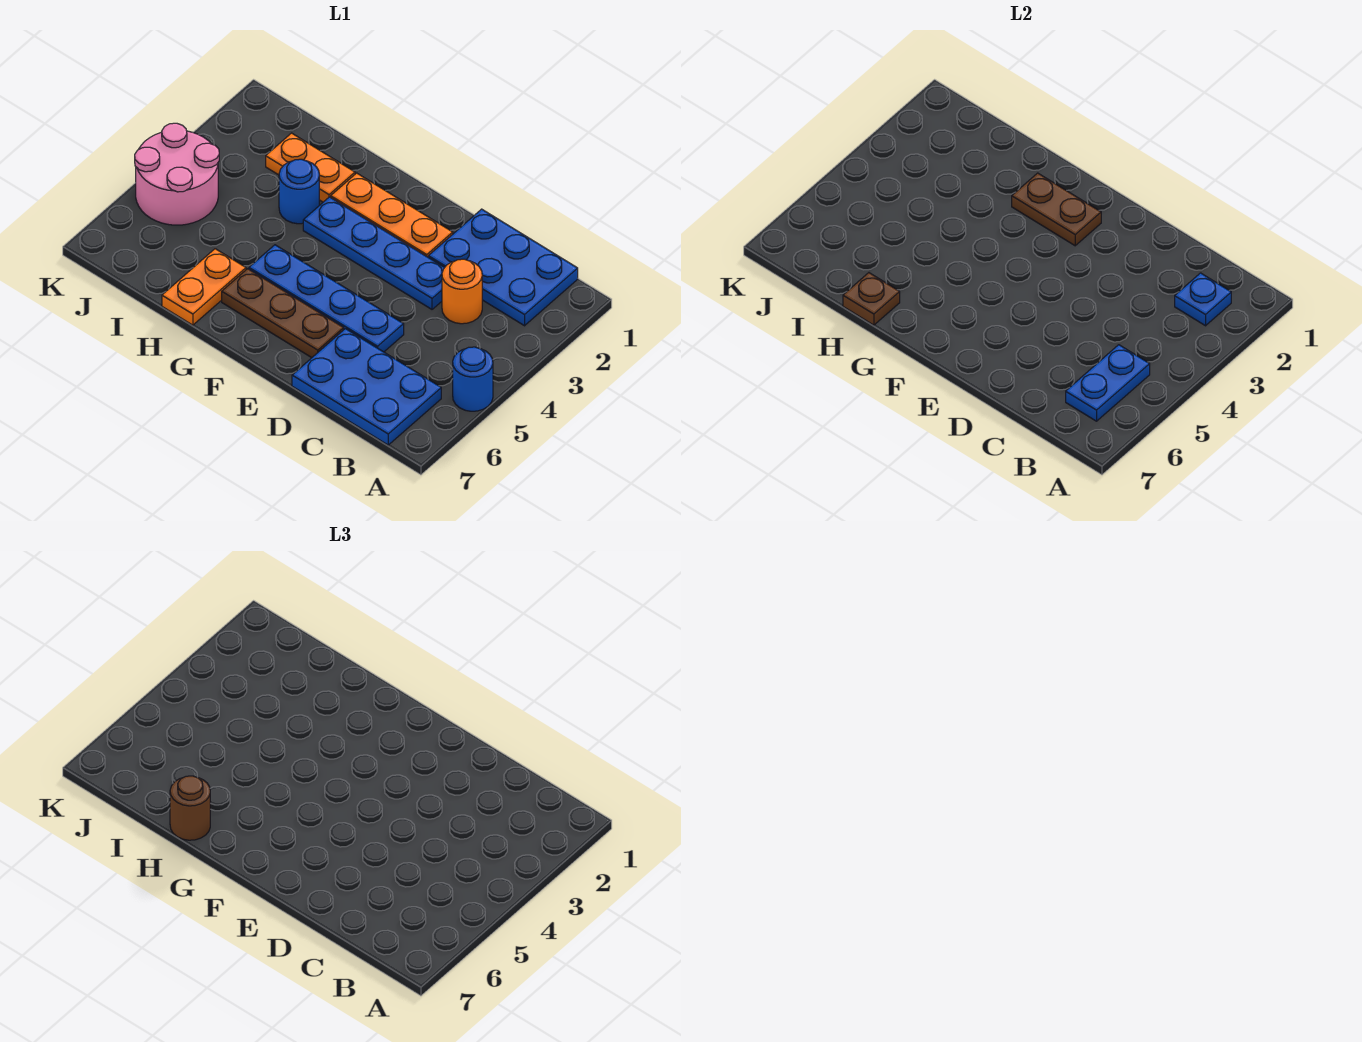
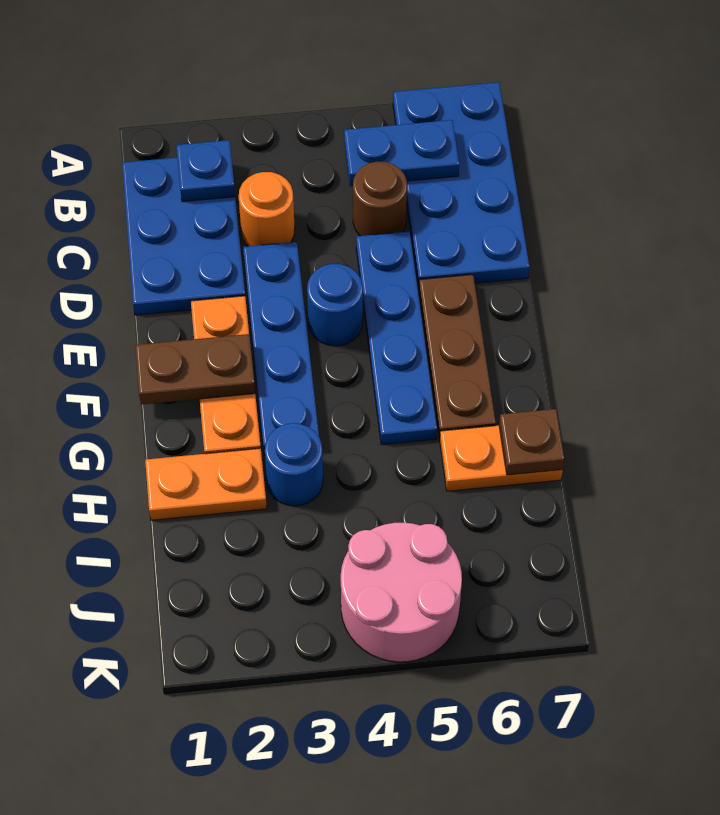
blue 1x1 round brick [453,347,493,411] -> blue 1x1 round brick moved to [307,264,363,346]
blue 2x3 plate [292,329,441,445] -> blue 2x4 plate [393,82,530,288]
brown 1x2 plate [1012,173,1101,246] -> brown 1x2 plate turned to [135,334,255,404]
orange 1x2 plate [266,133,355,202] -> orange 1x2 plate turned to [145,448,267,520]
brown 1x1 round brick [170,776,210,840] -> brown 1x1 round brick moved to [353,161,407,236]

